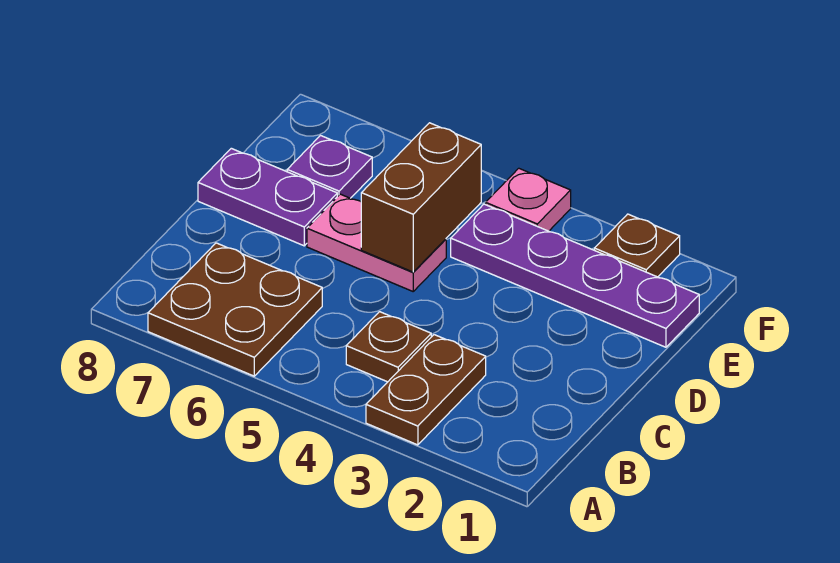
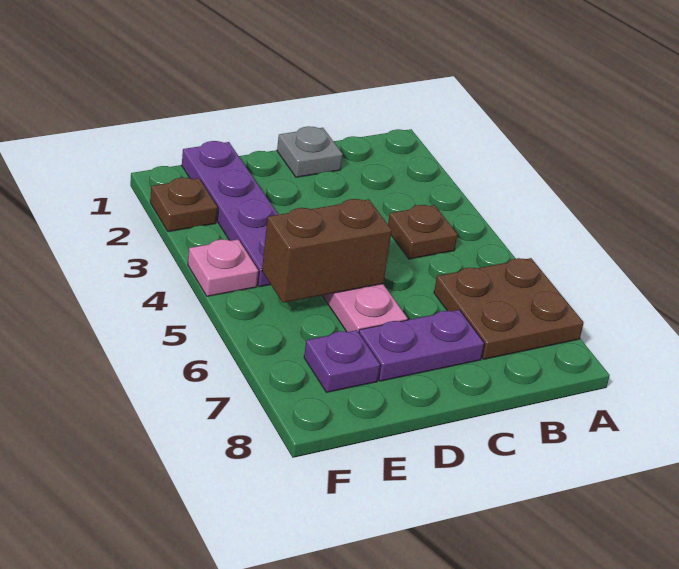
brown 1x2 plate [366,335,486,445] -> none
none -> grey 1x1 plate [277,126,343,177]
purple 1x2 plate [198,148,337,246] -> purple 1x2 plate turned to [359,310,484,381]

